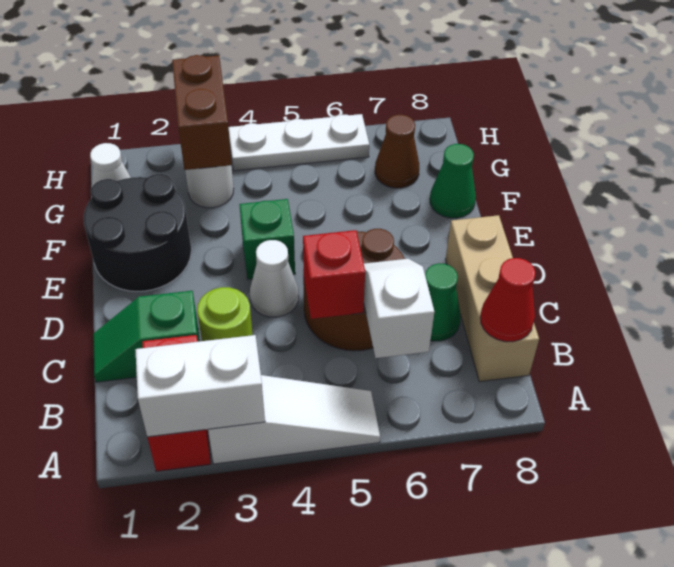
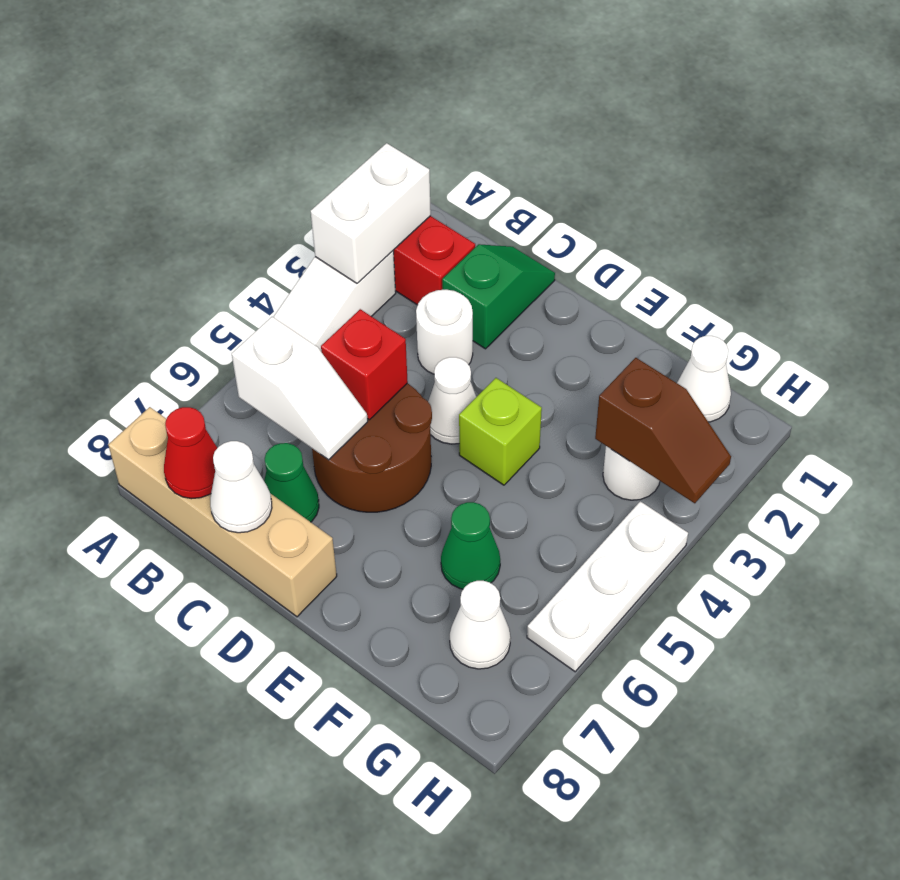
tan 1x3 brick [446,215,539,382] -> tan 1x4 brick [108,407,337,617]
lime 1x1 round brick [197,287,252,341] -> white 1x1 round brick [416,290,473,374]
none -> white 1x1 cone [210,441,272,533]
black 2x2 round brick [84,174,191,291] -> none
green 1x1 brick [239,199,295,279] -> lime 1x1 brick [459,378,542,485]
green 1x1 cone [430,144,476,218] -> green 1x1 cone moved to [441,502,500,589]
brown 1x2 brick [172,55,232,170] -> brown 1x2 slope [595,358,731,503]
brown 1x1 cone [375,115,419,188] -> white 1x1 cone [450,581,511,669]

